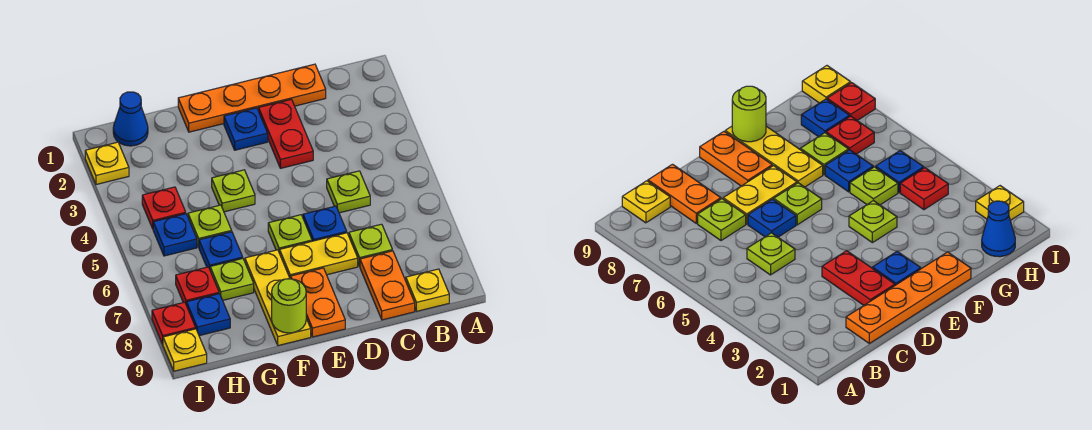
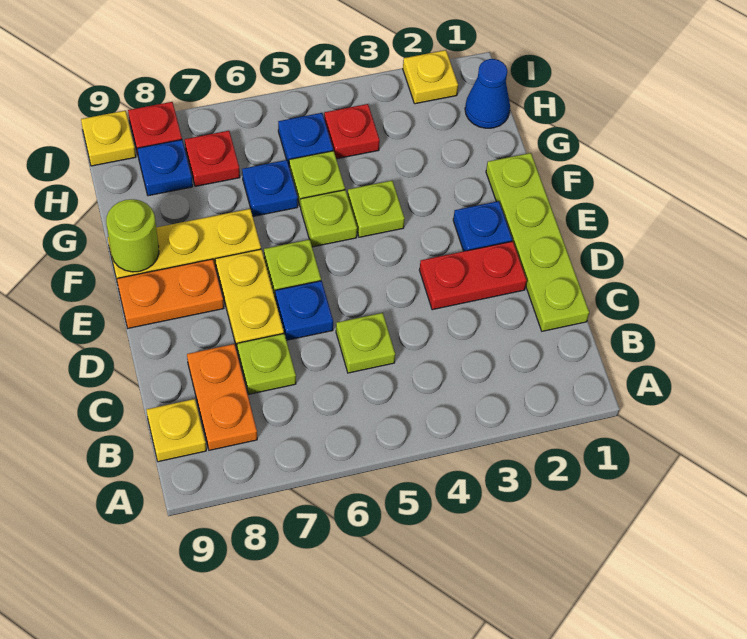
orange 1x4 plate [178,64,326,132] -> lime 1x4 plate [486,153,589,331]
orange 1x2 plate [360,251,415,320] -> orange 1x2 plate turned to [187,344,257,450]
lime 1x1 plate [210,259,254,300] -> lime 1x1 plate moved to [301,190,357,247]

